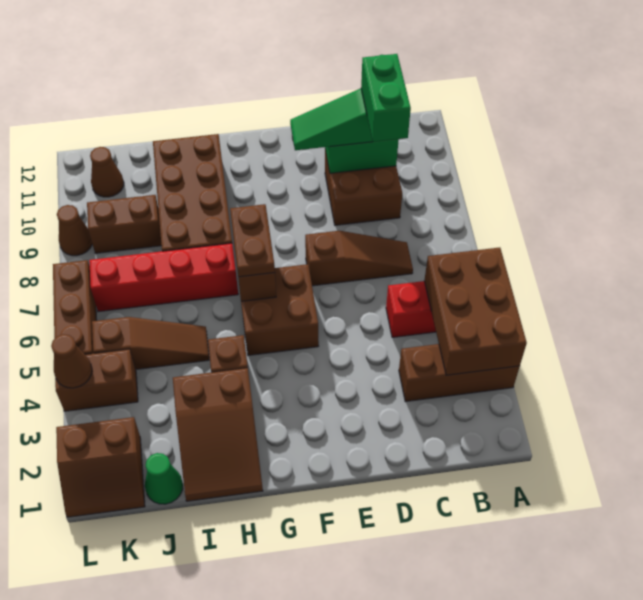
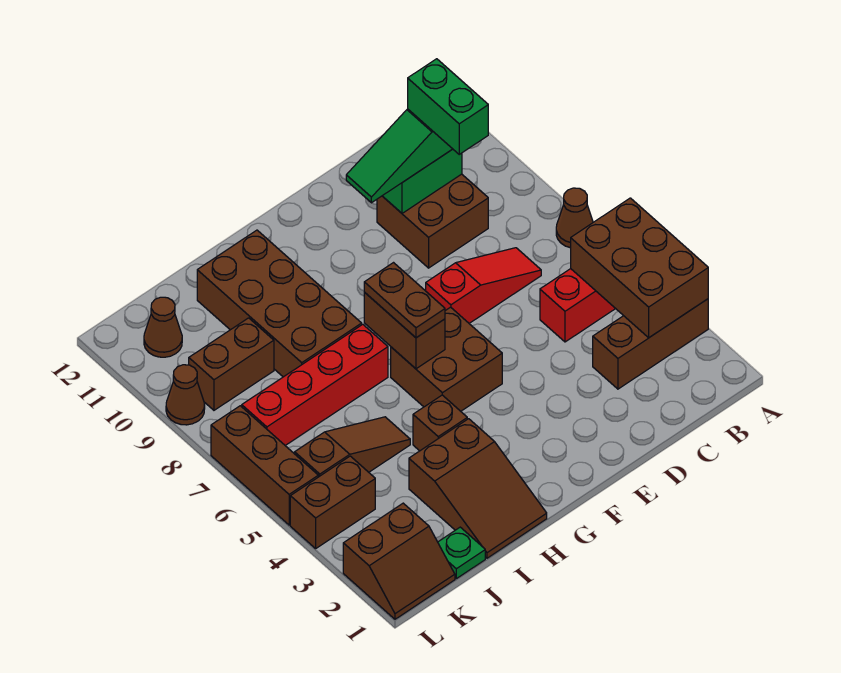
brown 1x3 slope [305,231,413,286] -> red 1x3 slope [426,248,541,323]
green 1x1 cone [145,453,183,504] -> green 1x1 plate [438,527,485,579]
brown 1x1 cone [51,334,92,388] -> brown 1x1 cone moved to [556,188,593,248]

